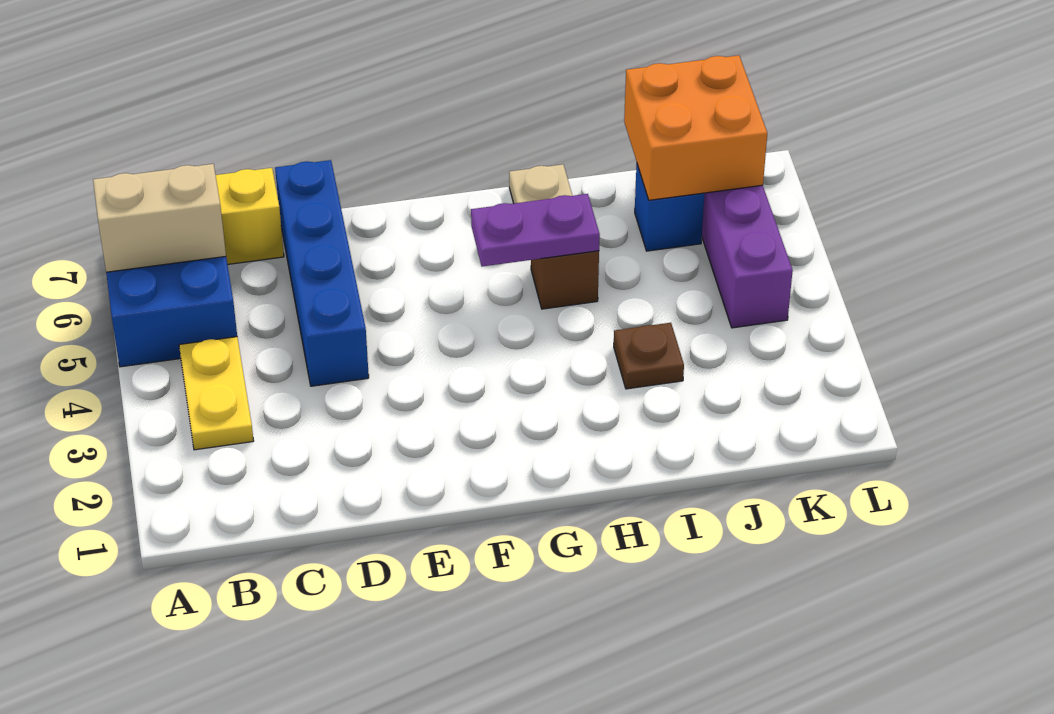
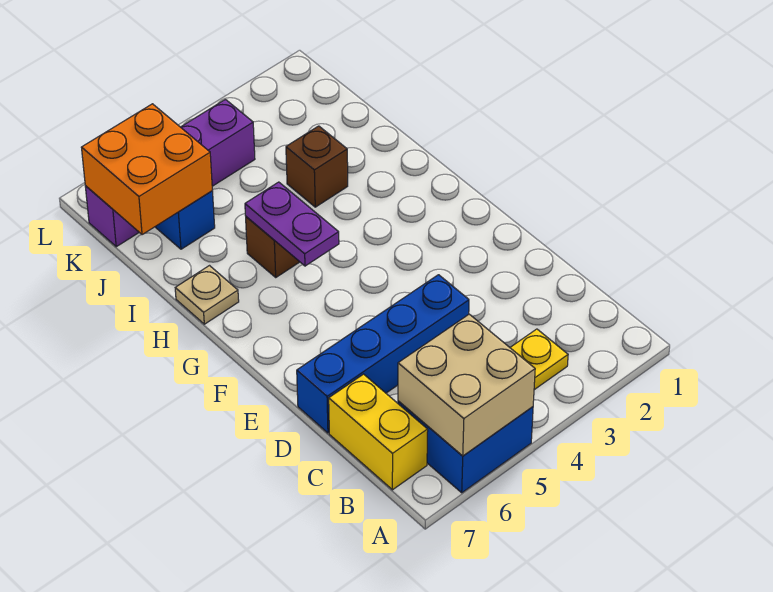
tan 1x2 brick [93,164,226,272] -> tan 2x2 brick [398,314,535,456]
brown 1x1 plate [614,323,684,389] -> brown 1x1 brick [286,126,348,207]

